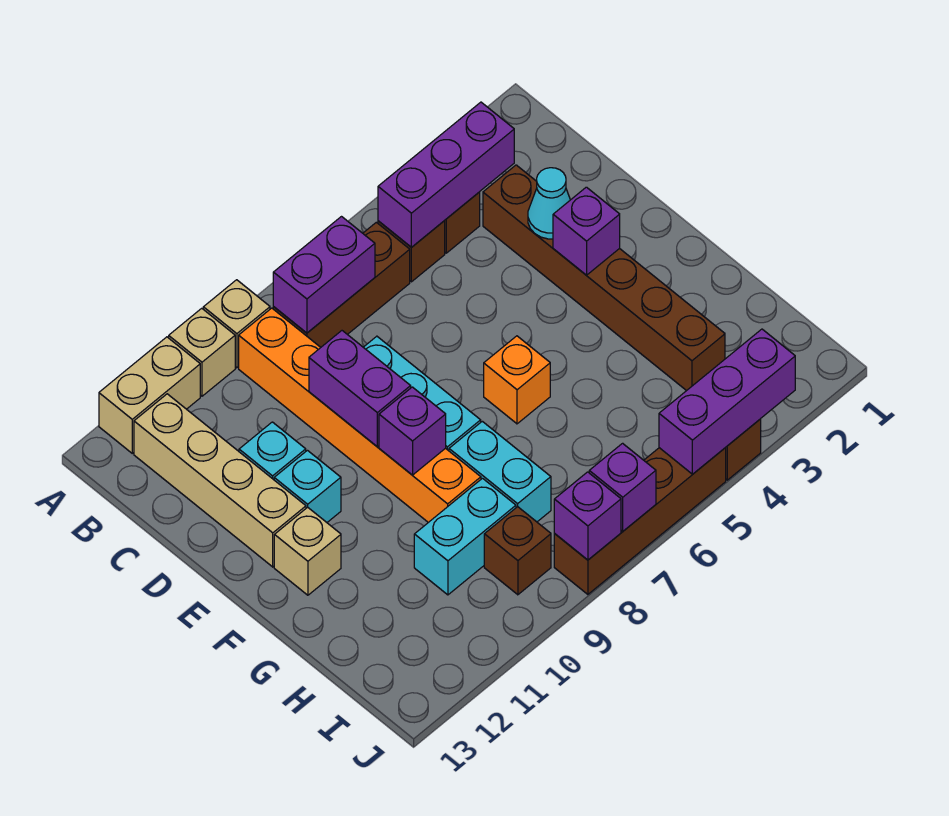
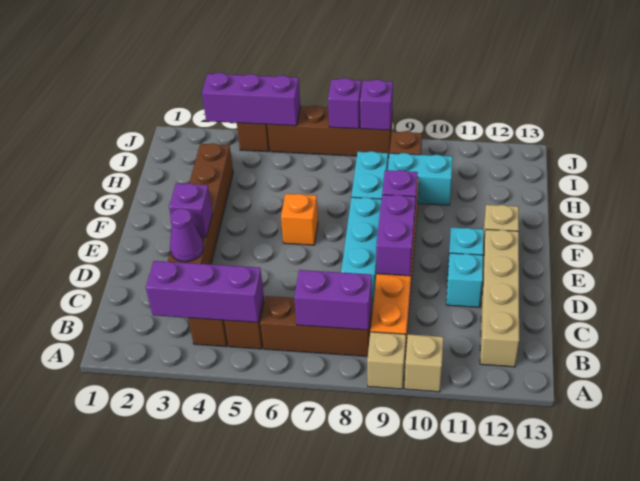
tan 1x2 brick [99,337,200,453] -> none
cyan 1x1 cone [528,168,570,239] -> purple 1x1 cone [170,208,203,262]

